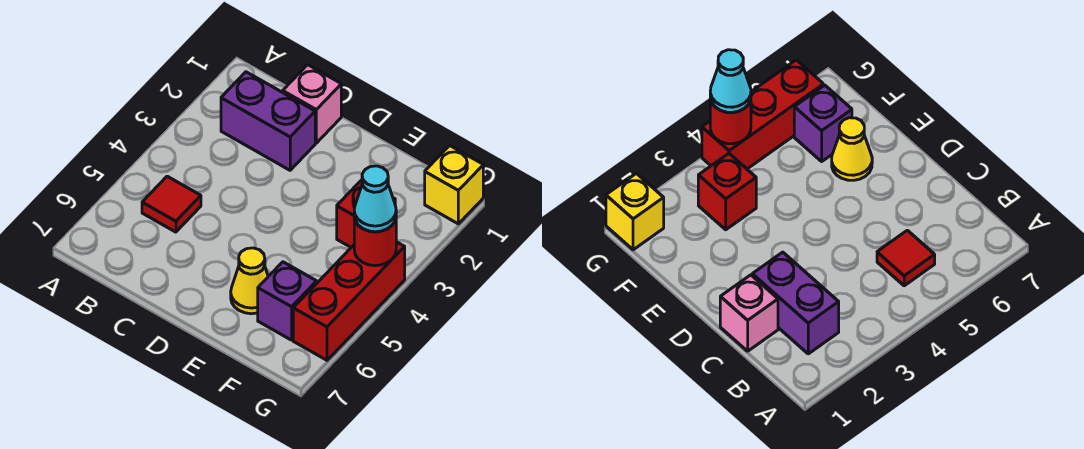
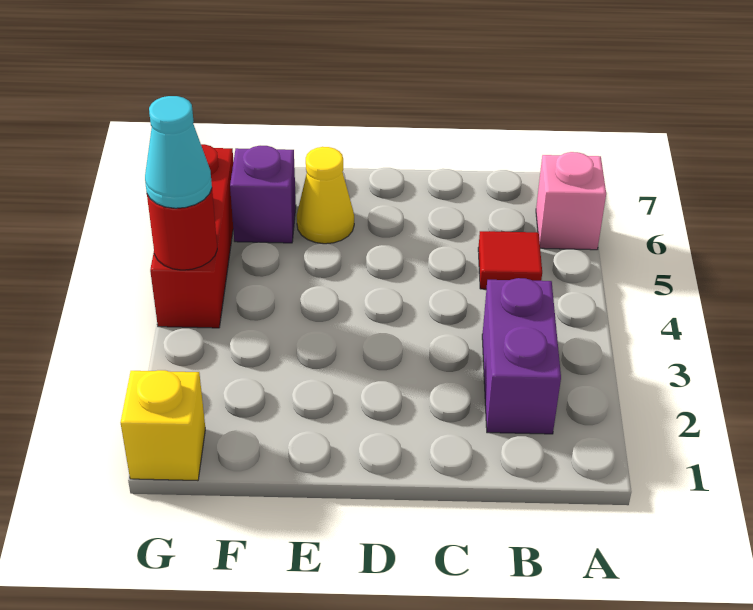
purple 1x2 brick [221,72,315,170] -> purple 1x2 brick turned to [482,278,561,434]
pink 1x1 brick [283,65,341,143] -> pink 1x1 brick moved to [536,152,606,250]
red 1x1 brick [337,180,395,247] -> none

